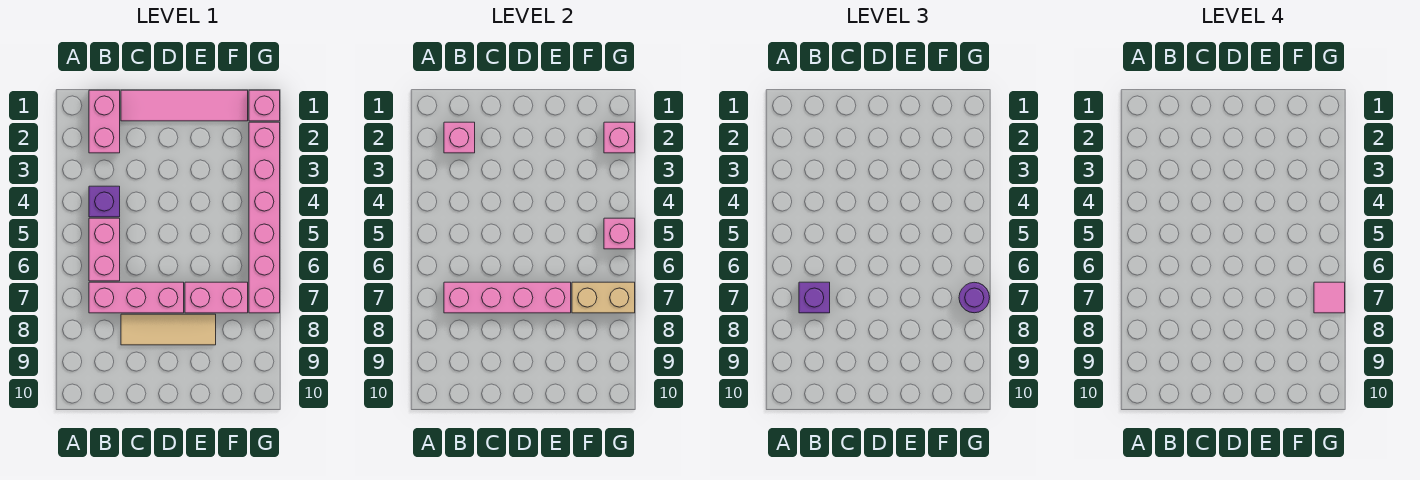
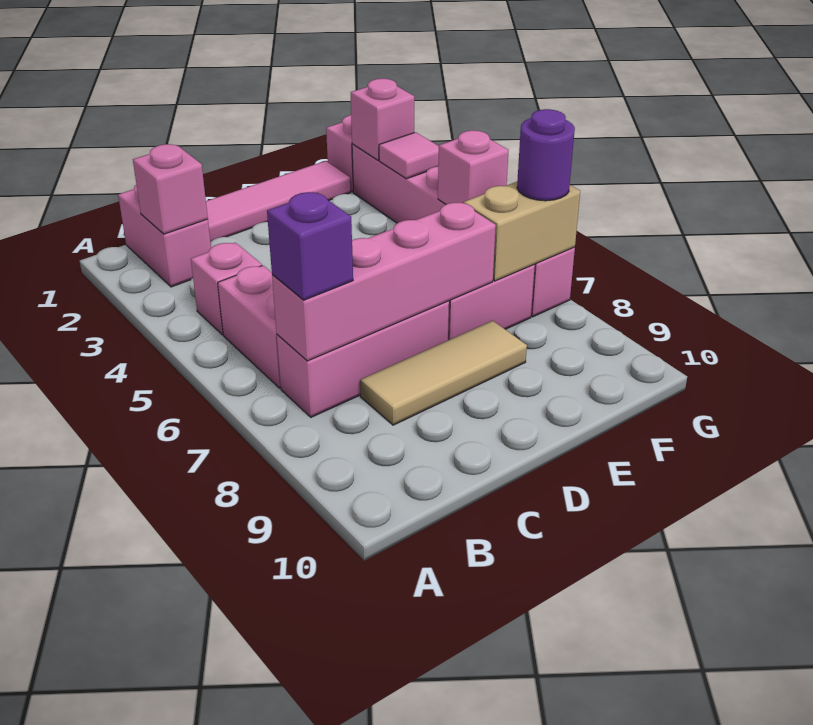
purple 1x1 brick [89,186,120,217] -> pink 1x1 brick [191,242,262,335]
pink 1x1 tile [1314,282,1345,313] -> pink 1x1 tile moved to [379,132,439,179]

